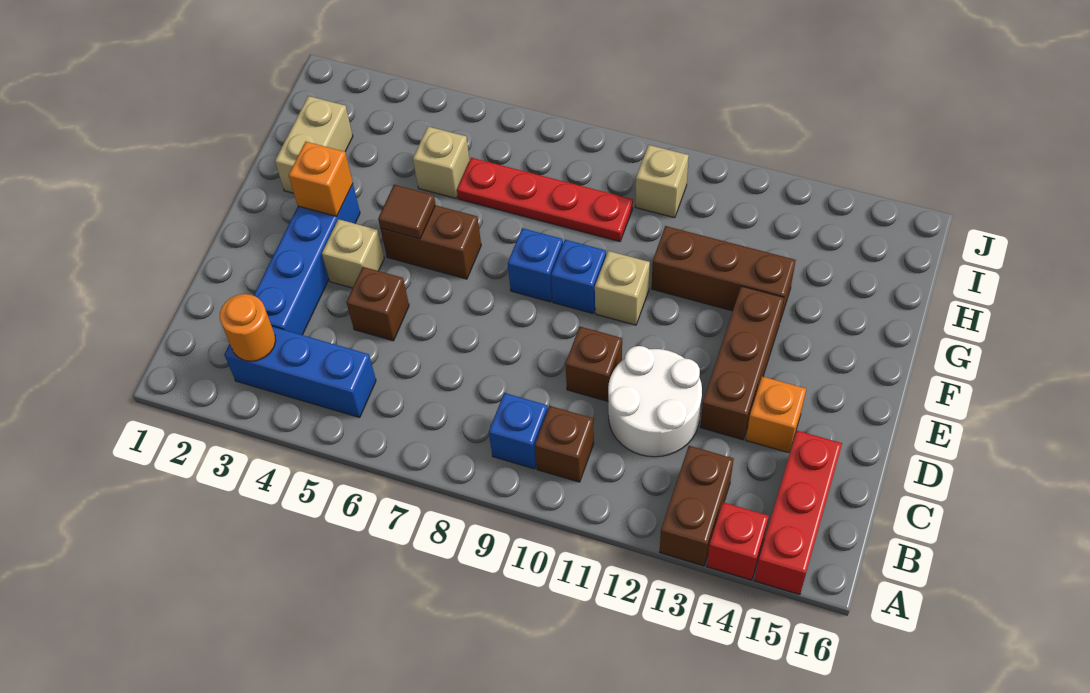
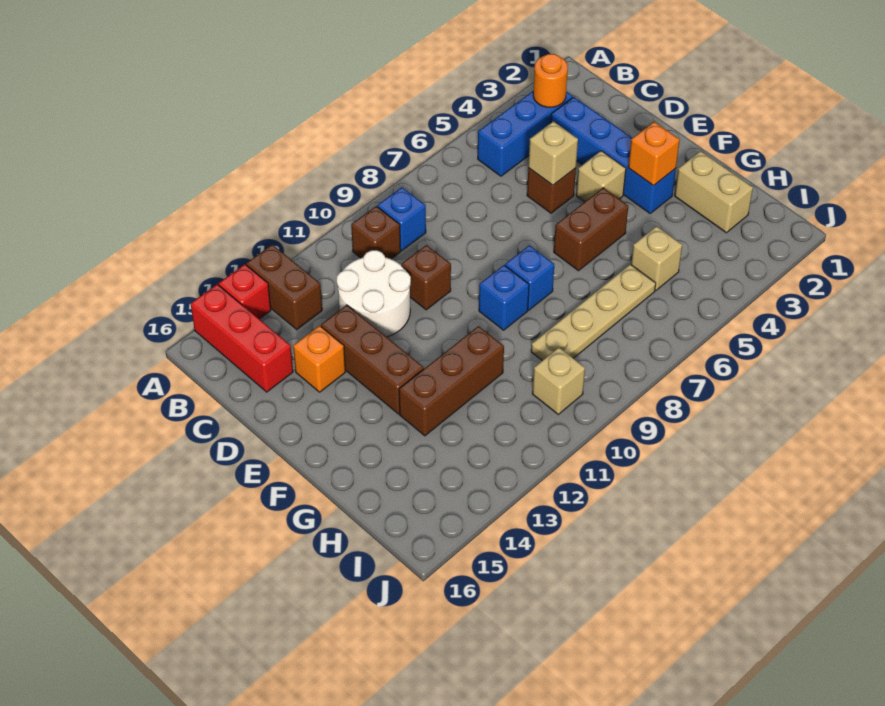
brown 1x1 tile [378,185,435,239] -> none
tan 1x1 brick [595,251,650,325] -> tan 1x1 brick moved to [528,121,578,185]
red 1x4 plate [457,158,633,242] -> tan 1x4 plate [531,264,656,360]

